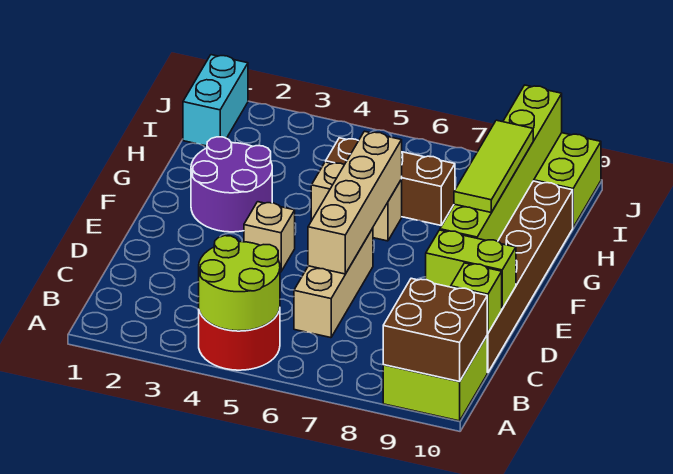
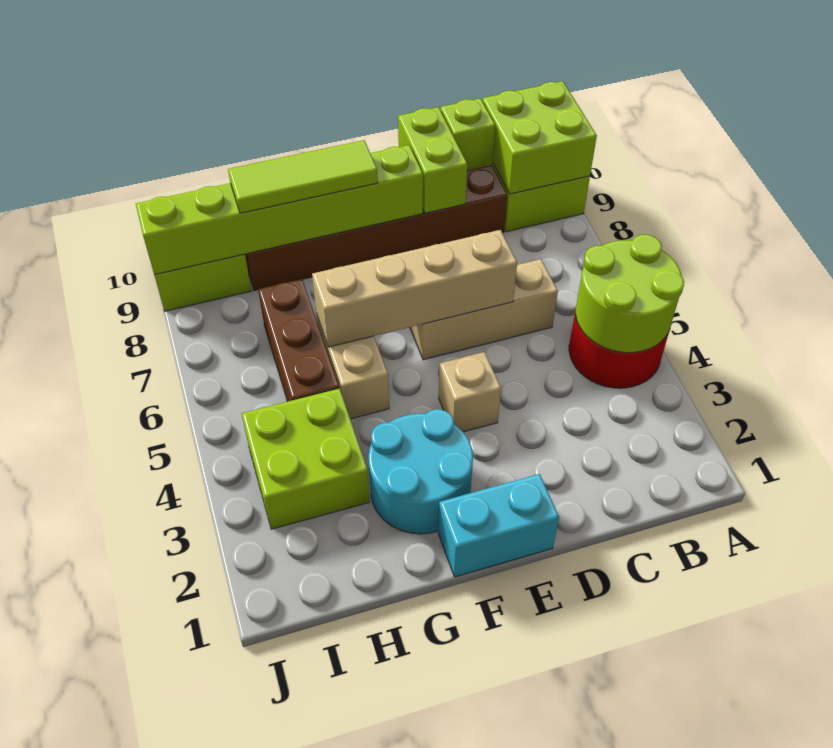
brown 2x2 brick [383,278,487,381] -> lime 2x2 brick [483,81,597,194]
purple 2x2 round brick [191,137,272,232] -> cyan 2x2 round brick [368,409,473,534]
none -> lime 2x2 brick [242,388,370,529]
cyan 1x2 brick [183,55,248,146] -> cyan 1x2 brick moved to [438,474,559,577]

